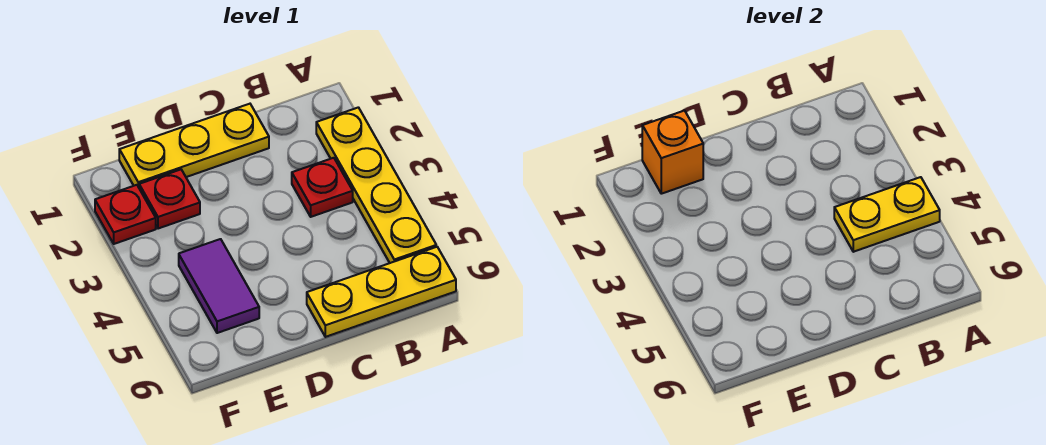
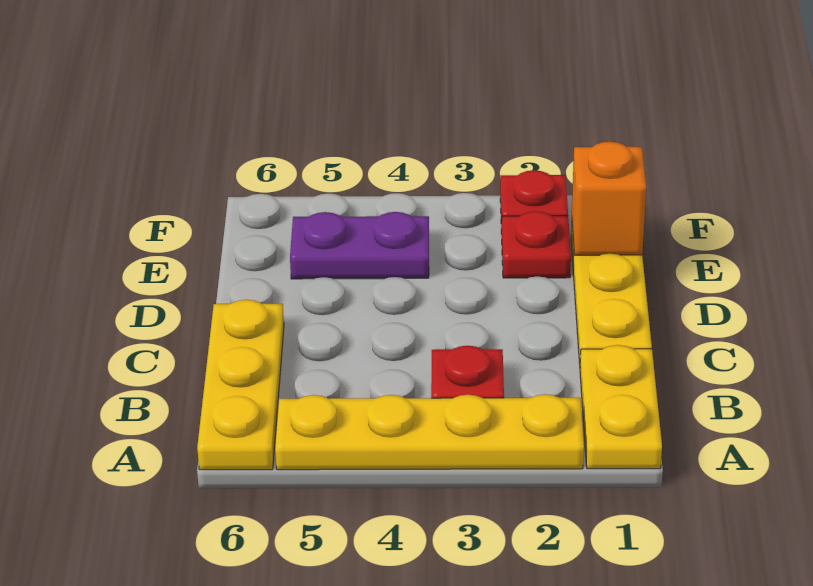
yellow 1x2 plate [834,177,940,252] -> yellow 1x2 plate moved to [580,345,662,469]
purple 1x2 tile [179,239,259,333] -> purple 1x2 plate [290,212,429,279]

